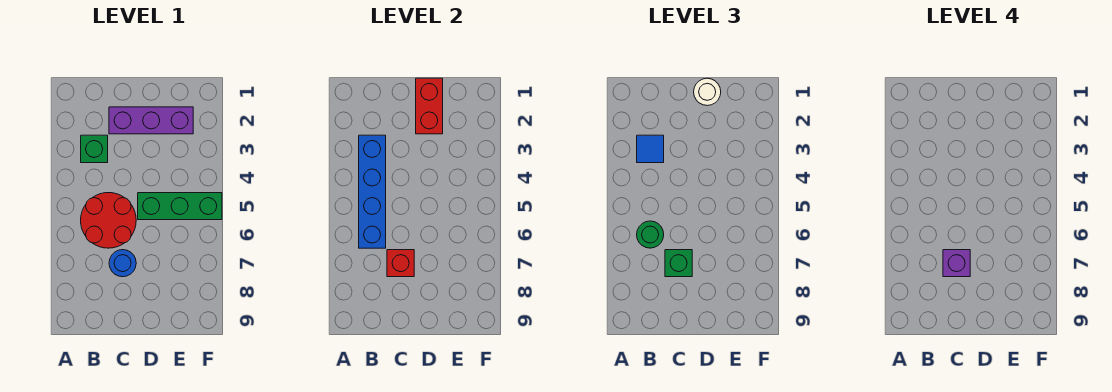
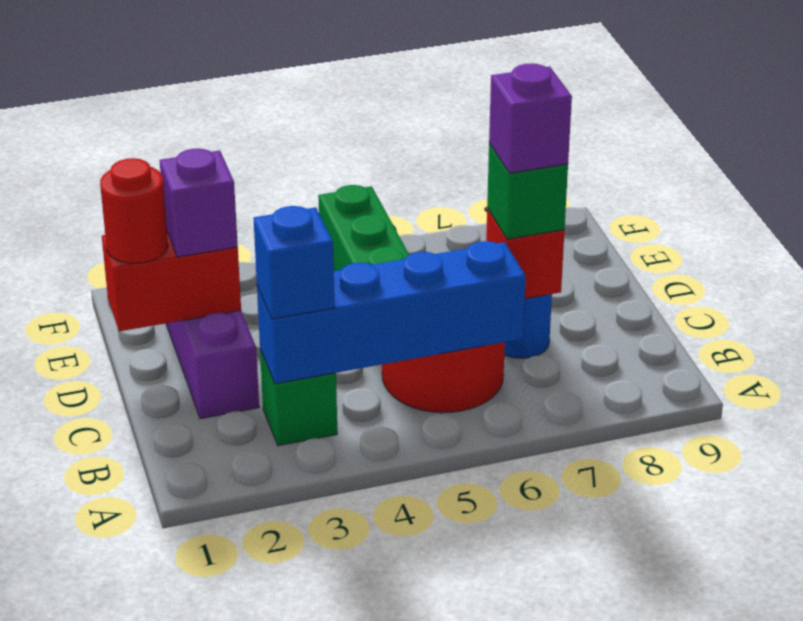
blue 1x1 tile [637,135,664,163] -> blue 1x1 brick [253,206,335,319]
green 1x1 round brick [637,221,664,248] -> none
white 1x1 round brick [694,78,721,106] -> red 1x1 round brick [100,158,168,263]
none -> purple 1x1 brick [160,148,238,257]

